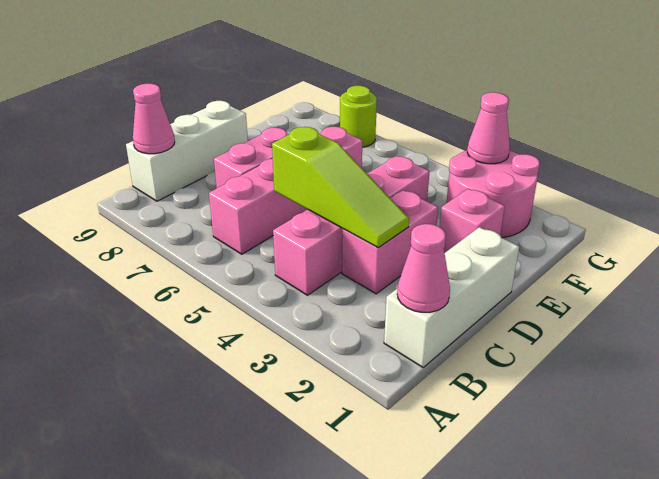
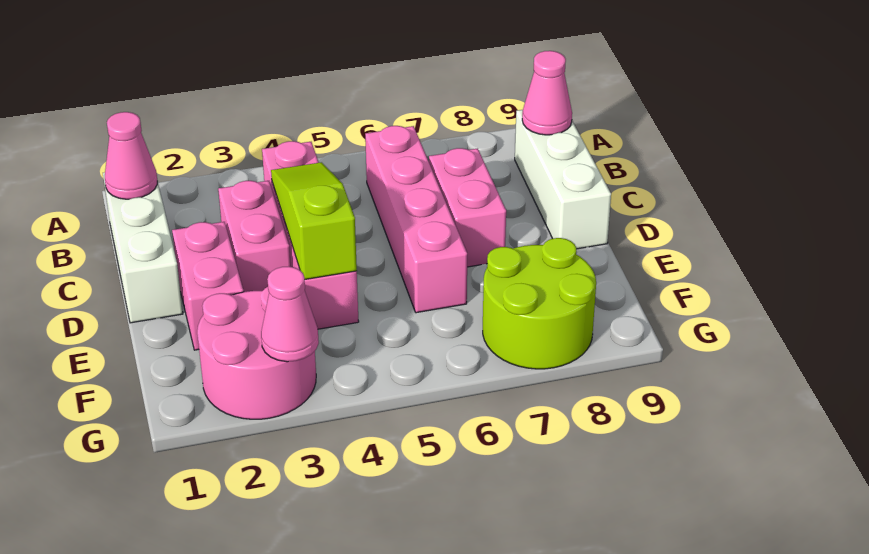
lime 1x3 slope [272,127,409,247] -> lime 1x3 slope turned to [271,162,357,279]
pink 1x1 brick [440,189,505,253] -> pink 1x2 brick [172,222,244,350]
lime 1x1 round brick [340,86,377,147] -> lime 2x2 round brick [483,238,596,369]

